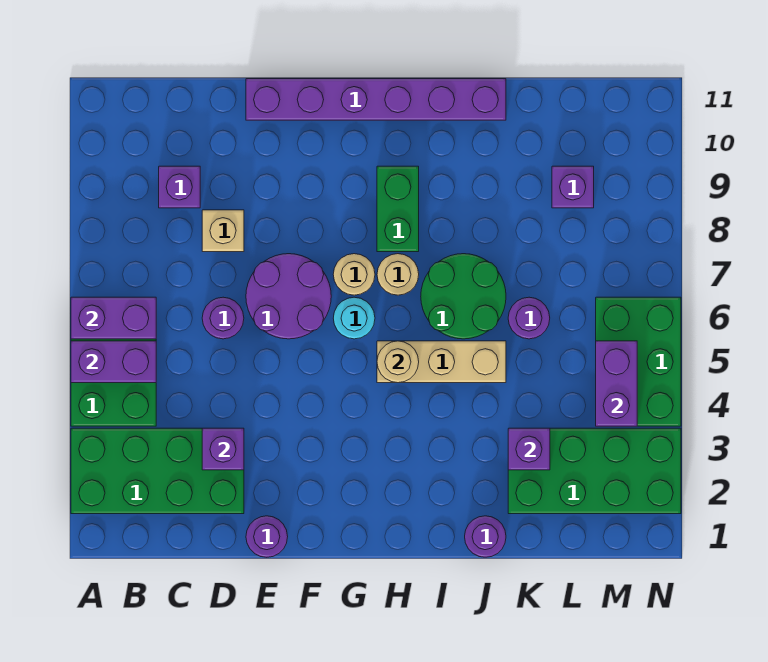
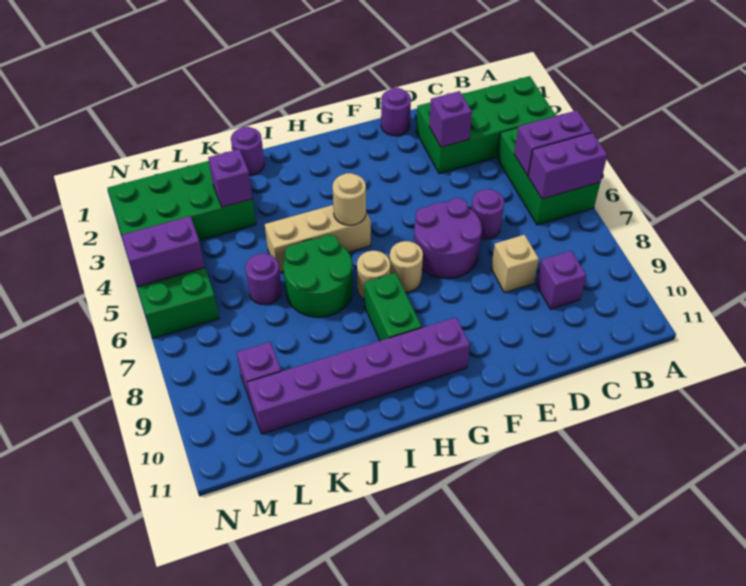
purple 1x6 brick [246,79,506,120] -> purple 1x6 brick moved to [247,318,470,434]
cyan 1x1 round brick [333,297,375,339] -> none
purple 1x2 brick [596,341,637,426] -> purple 1x2 brick turned to [122,216,205,287]

